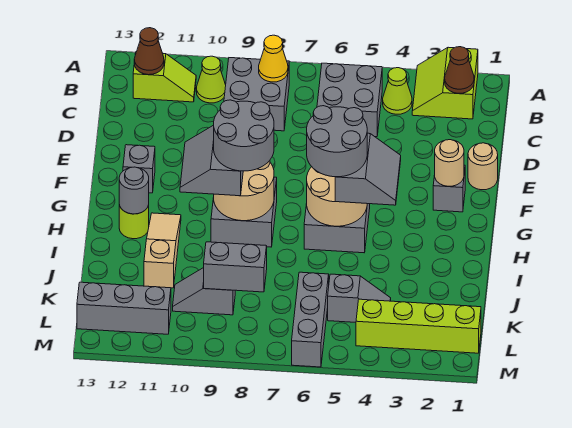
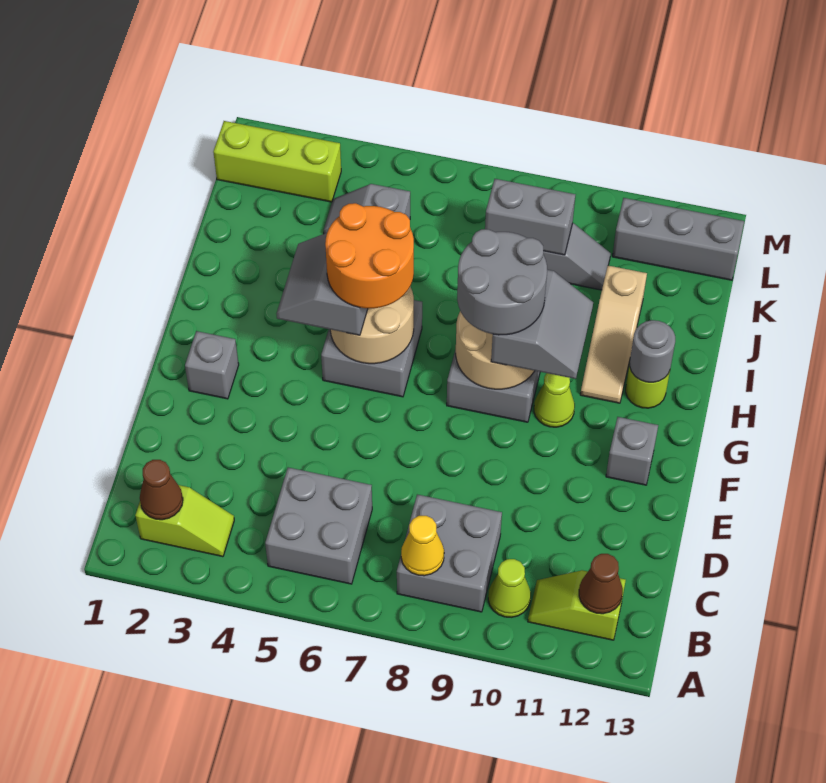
lime 2x2 slope [412,47,478,119] -> lime 1x2 slope [135,485,234,557]
lime 1x1 cone [383,68,412,114] -> lime 1x1 cone moved to [534,373,575,427]
tan 1x1 round brick [468,143,498,190] -> none
tan 1x1 round brick [435,140,464,186] -> none
grey 2x2 round brick [307,106,367,177] -> orange 2x2 round brick [325,203,414,308]
grey 1x3 brick [292,272,329,367] -> none
lime 1x4 brick [356,299,481,353] -> lime 1x3 brick [213,121,341,202]

